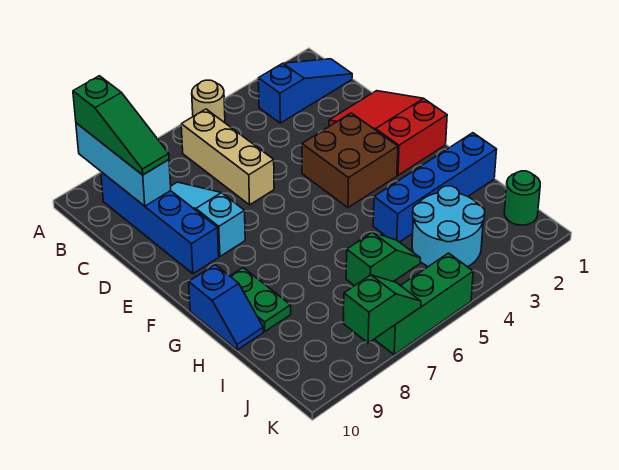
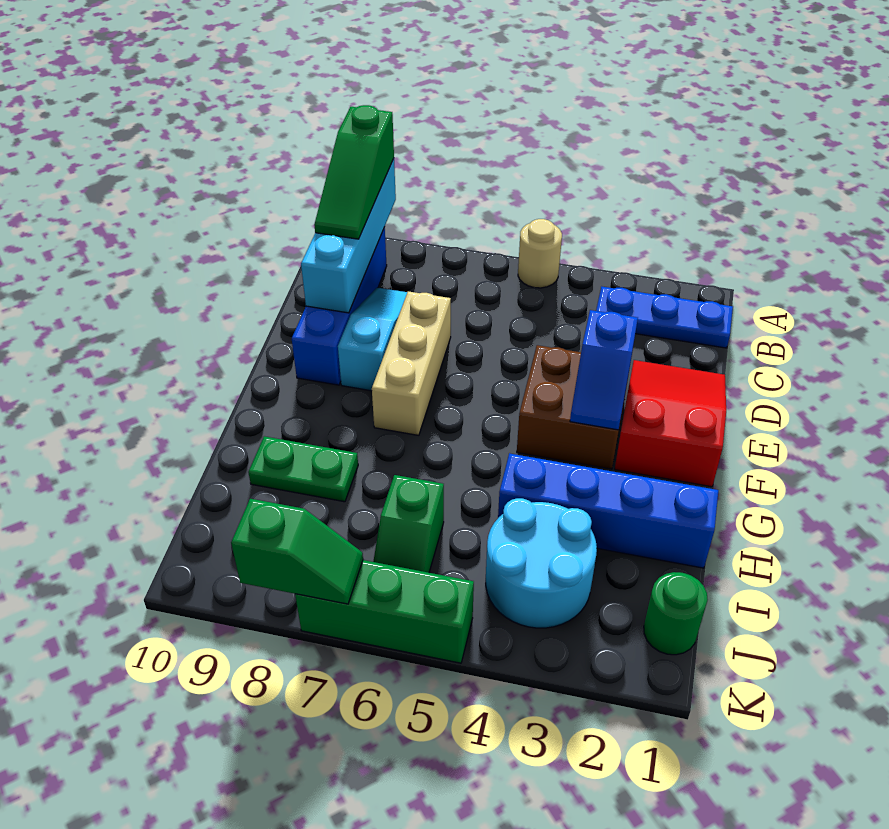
cyan 1x3 brick [76,123,171,206] -> cyan 1x4 brick [301,159,396,313]
blue 1x3 slope [258,59,352,123] -> blue 1x3 plate [596,287,733,348]
tan 1x3 brick [181,109,274,205] -> tan 1x3 brick moved to [372,291,451,435]
green 1x2 plate [230,268,291,331] -> green 1x2 plate turned to [248,436,358,502]
blue 1x2 slope [189,265,263,350] -> blue 1x2 slope moved to [570,310,638,430]
green 1x2 slope [346,232,420,286] -> green 1x2 slope turned to [373,475,444,573]

